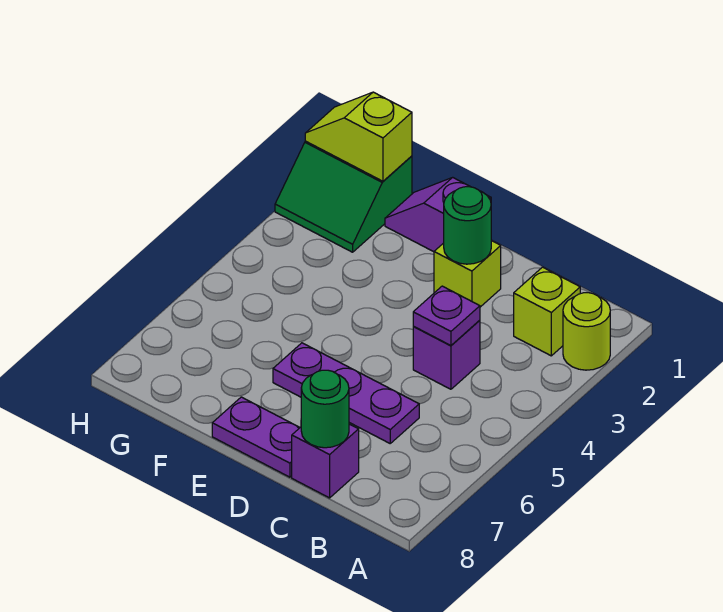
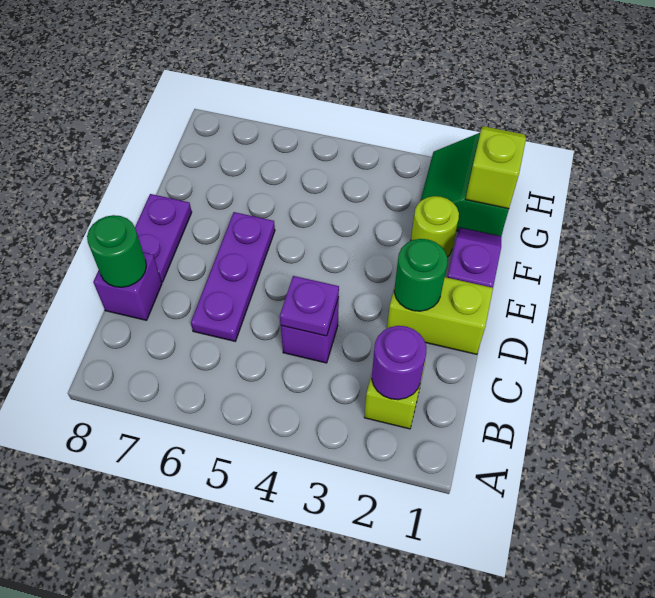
lime 1x1 round brick [563,293,610,370] -> lime 1x1 round brick moved to [411,196,459,257]
none -> purple 1x1 round brick [372,326,427,400]
lime 1x1 brick [434,241,501,307] -> lime 1x2 brick [387,277,493,354]

